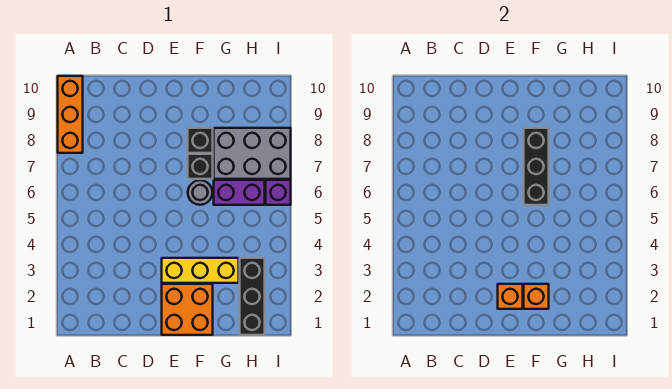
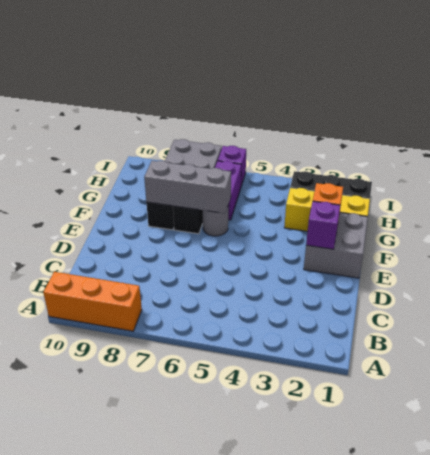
orange 2x2 brick [162,284,213,335] -> grey 2x2 brick [304,213,368,278]
orange 1x1 brick [498,284,523,309] -> purple 1x1 brick [306,201,340,249]
yellow 1x3 brick [162,258,239,283] -> yellow 1x3 brick turned to [284,188,370,231]
black 1x3 brick [524,128,549,205] -> grey 1x3 brick [144,161,231,213]

